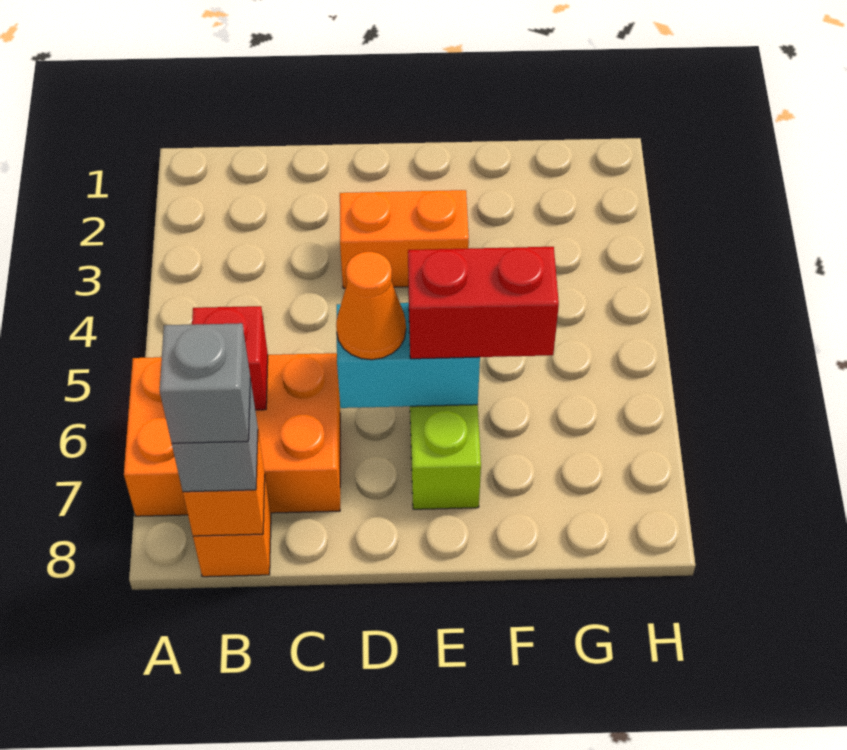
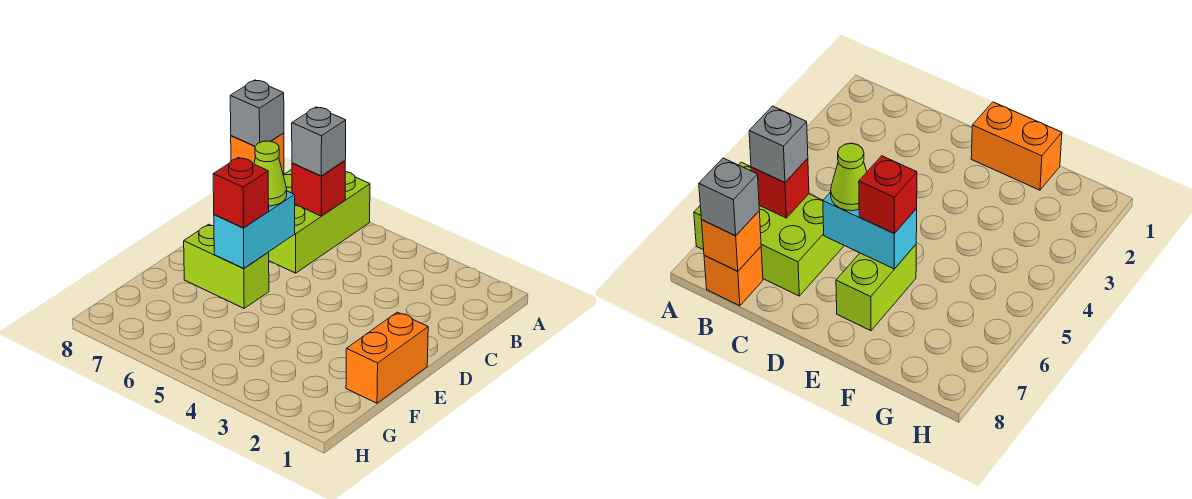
orange 2x3 brick [124,353,340,516] -> lime 2x3 brick [269,170,370,273]
grey 1x1 brick [160,323,250,443] -> grey 1x1 brick moved to [292,107,346,176]
orange 1x2 brick [340,190,469,288] -> orange 1x2 brick moved to [346,312,428,403]
orange 1x1 cone [336,252,406,360] -> lime 1x1 cone [254,141,287,206]
red 1x2 brick [408,247,559,359] -> red 1x1 brick [213,157,269,228]

